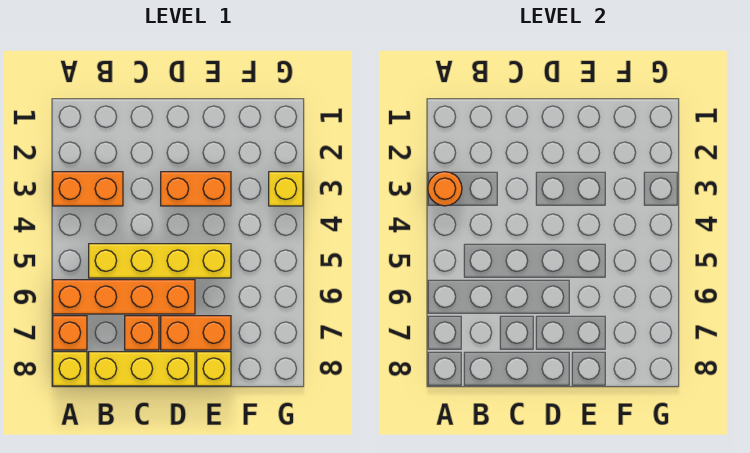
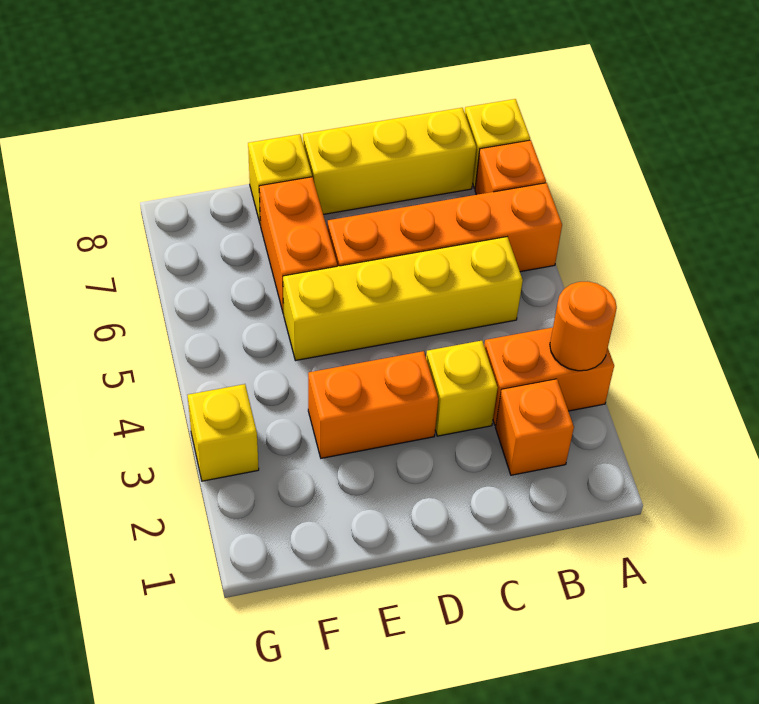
none -> yellow 1x1 brick [426,341,498,436]
orange 1x1 brick [125,316,159,350] -> orange 1x1 brick moved to [495,379,574,475]
orange 1x2 brick [161,316,231,350] -> orange 1x2 brick turned to [259,177,337,314]

